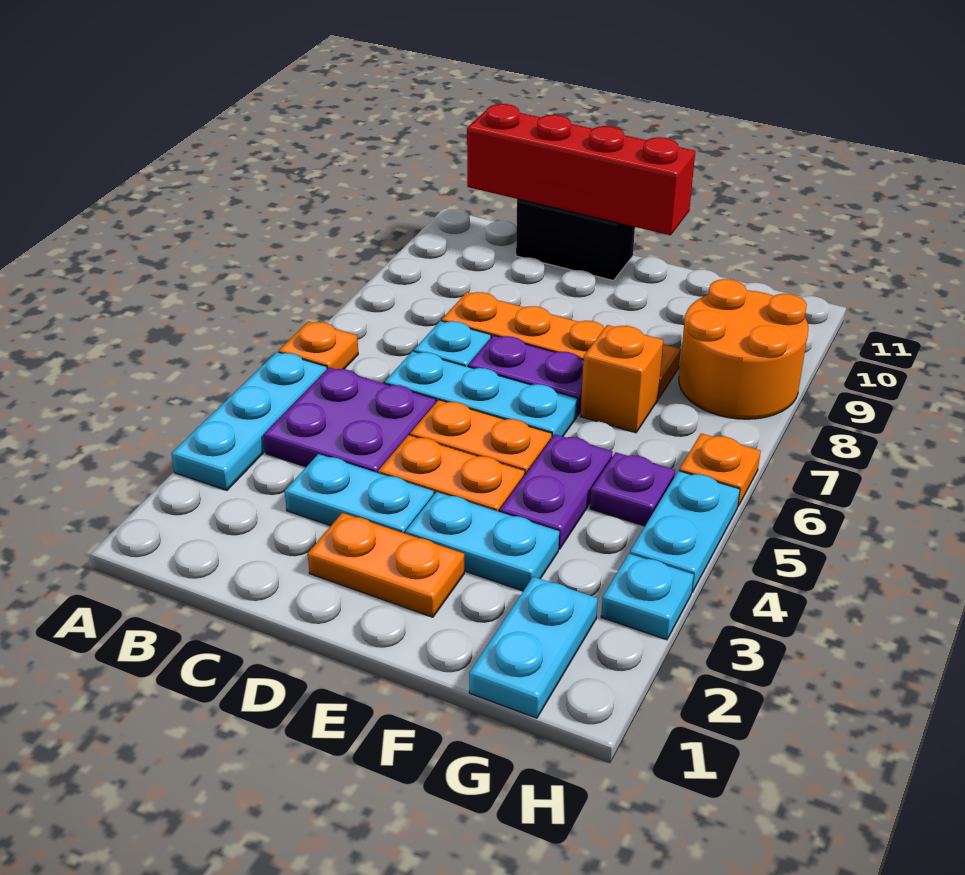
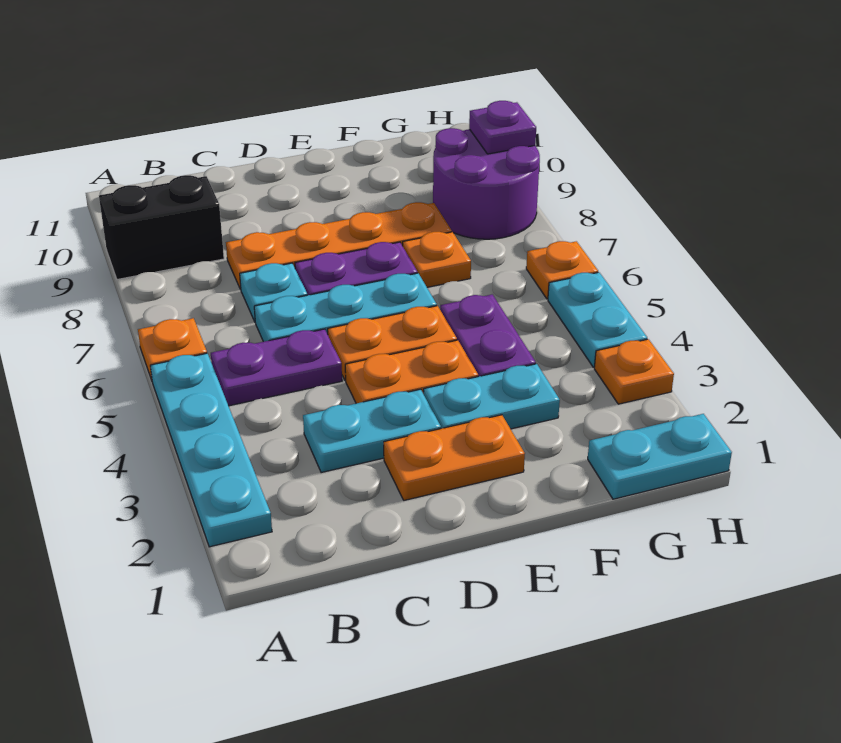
cyan 1x3 plate [171,352,327,490] -> cyan 1x4 plate [150,353,272,547]
purple 2x2 plate [264,367,436,473] -> purple 1x2 plate [211,329,342,406]
red 1x4 brick [467,104,695,235] -> none
black 1x2 brick [516,199,635,281] -> black 1x2 brick moved to [99,175,224,280]
orange 1x1 brick [581,325,663,433] -> orange 1x1 plate [403,232,471,287]
cyan 1x2 plate [469,577,598,718] -> cyan 1x2 plate turned to [588,414,732,499]
purple 1x1 plate [590,452,675,526] -> purple 1x1 plate moved to [469,101,536,154]
orange 2x2 round brick [679,279,808,419] -> purple 2x2 round brick [433,128,540,239]
cyan 1x1 plate [601,554,694,640] -> orange 1x1 plate [594,339,674,404]

